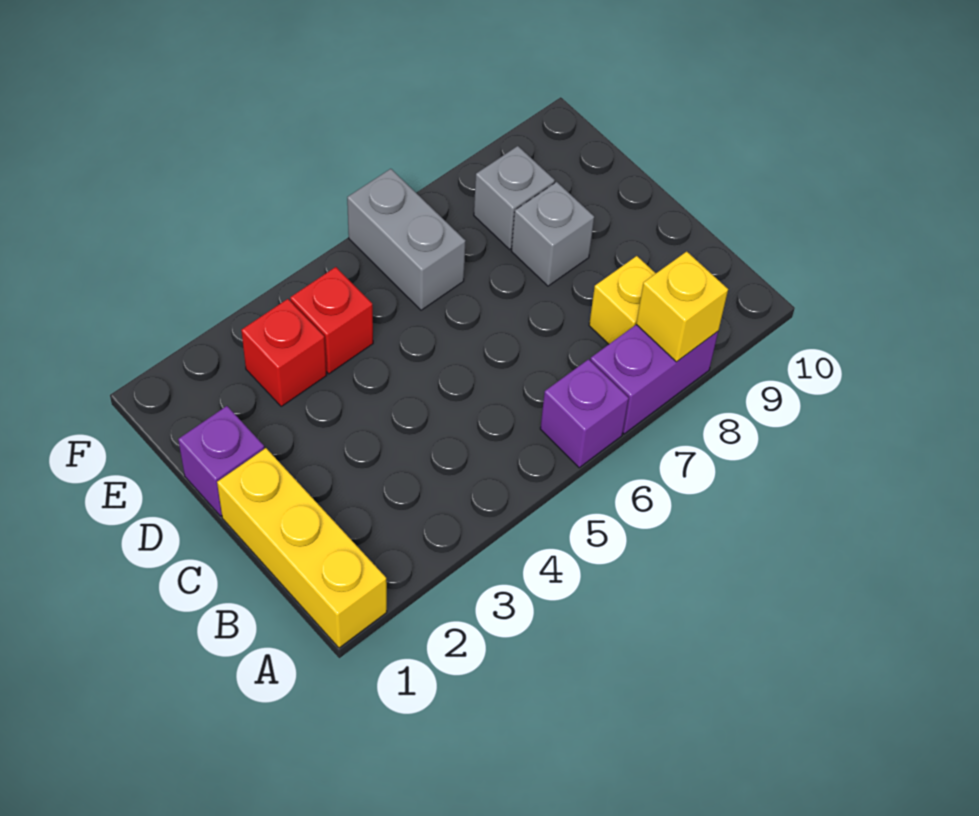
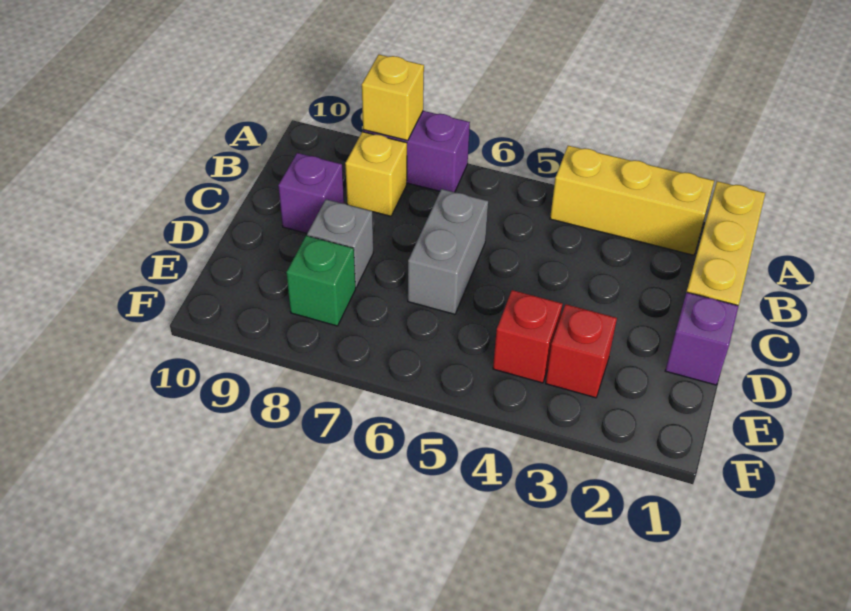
none -> yellow 1x3 brick [550,146,714,255]
purple 1x1 brick [540,359,629,468] -> purple 1x1 brick moved to [278,153,344,233]
grey 1x2 brick [347,169,465,310] -> grey 1x2 brick moved to [408,189,488,314]
grey 1x1 brick [474,146,555,249] -> green 1x1 brick [286,236,355,326]

